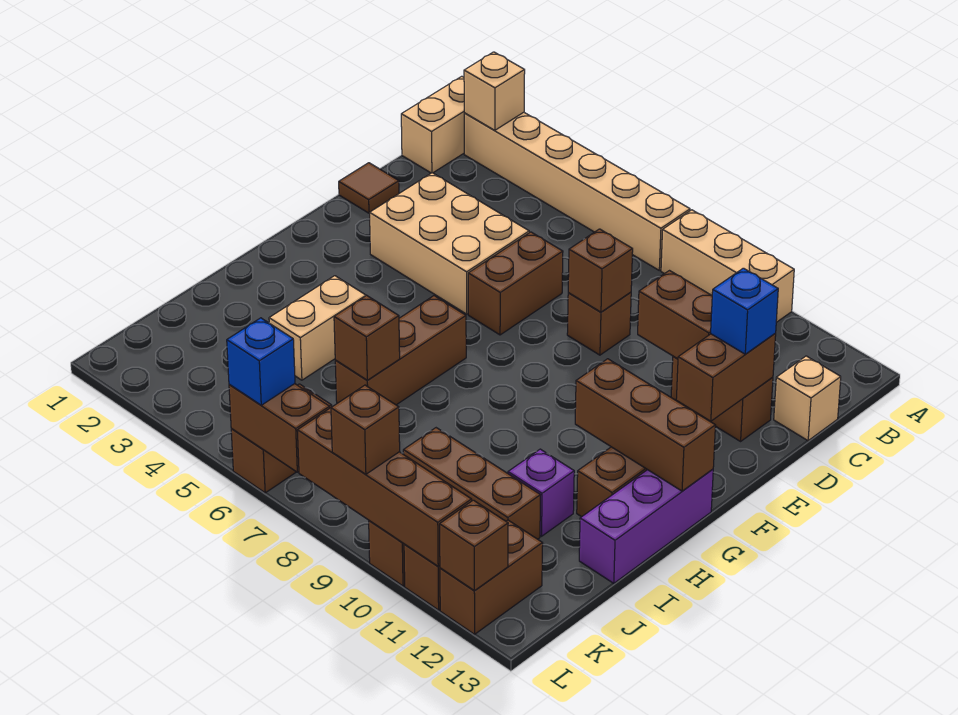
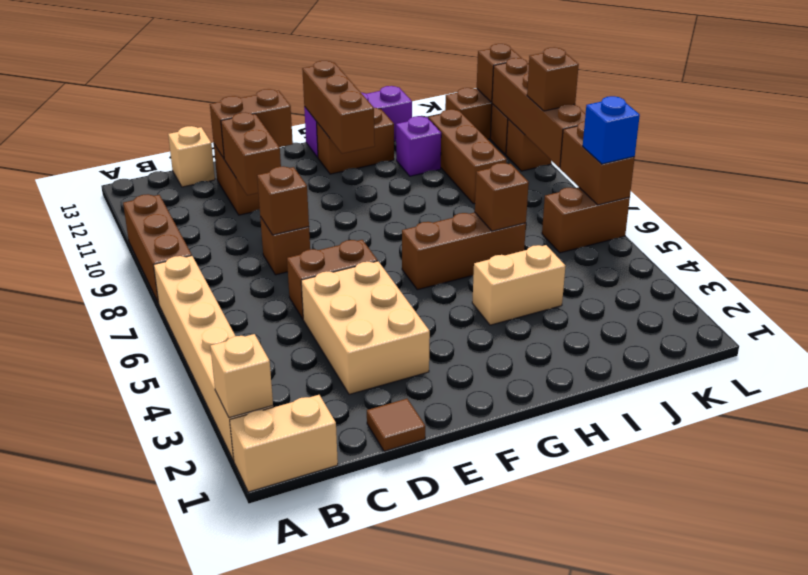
tan 1x3 brick [661,210,794,322] -> brown 1x3 brick [123,194,192,303]
blue 1x1 brick [711,268,778,354] -> none

